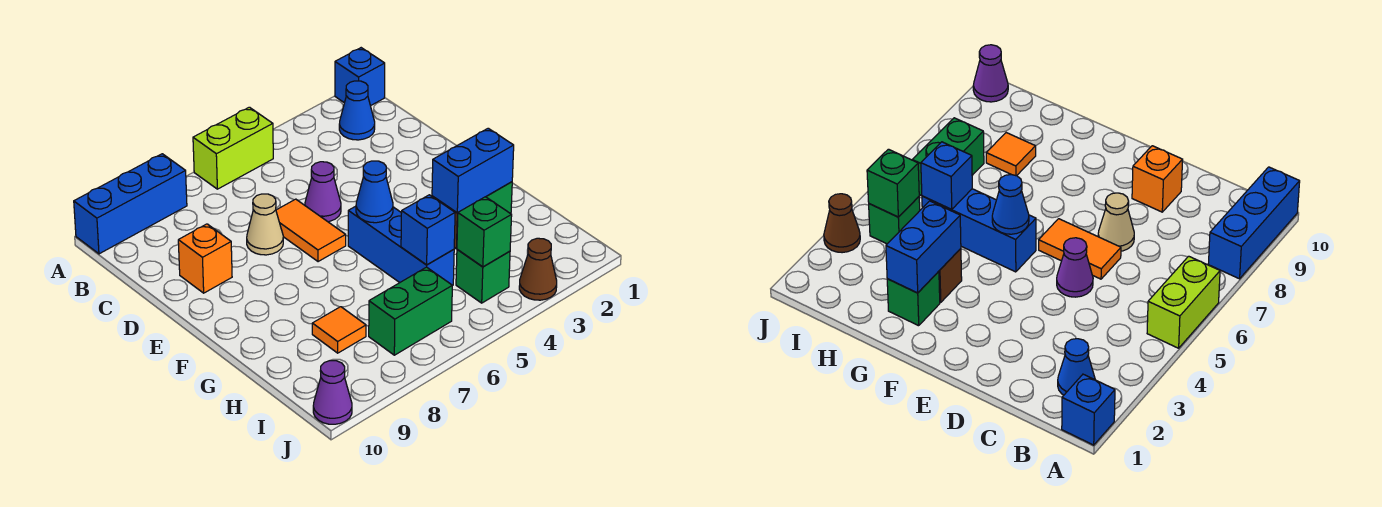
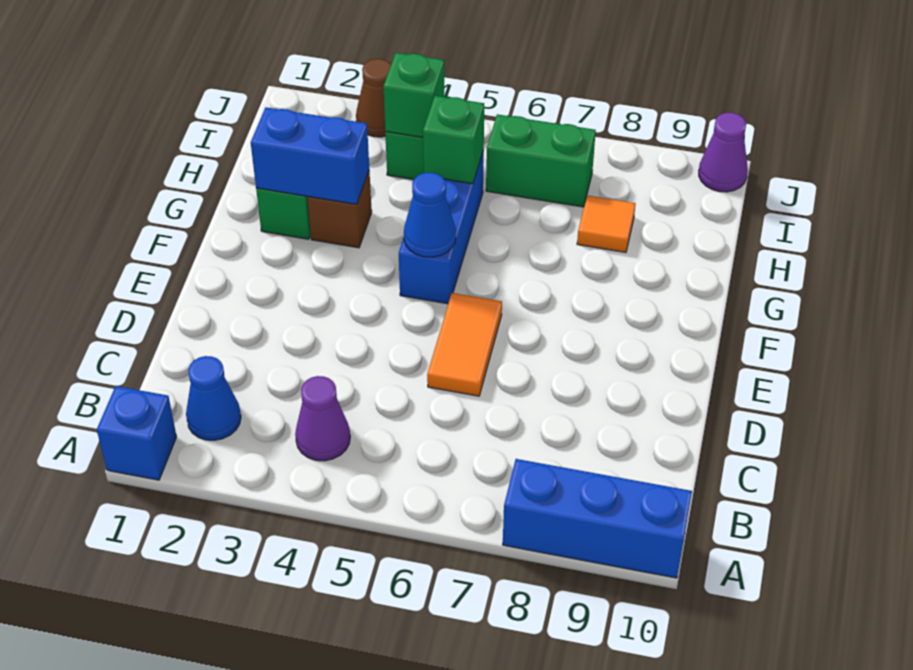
lime 1x2 brick [193,107,273,189] -> none
purple 1x1 cone [305,162,341,222] -> purple 1x1 cone moved to [295,376,350,461]
tan 1x1 cone [247,194,283,255] -> none
orange 1x1 brick [178,224,232,293] -> none
blue 1x1 brick [401,195,455,265] -> green 1x1 brick [423,96,484,184]

